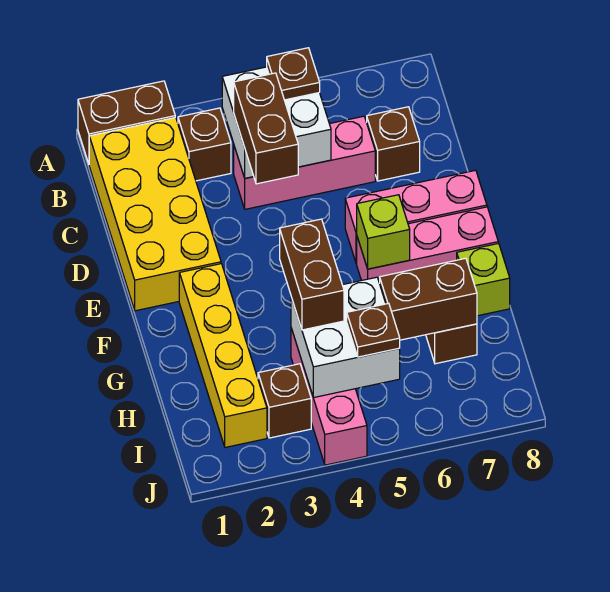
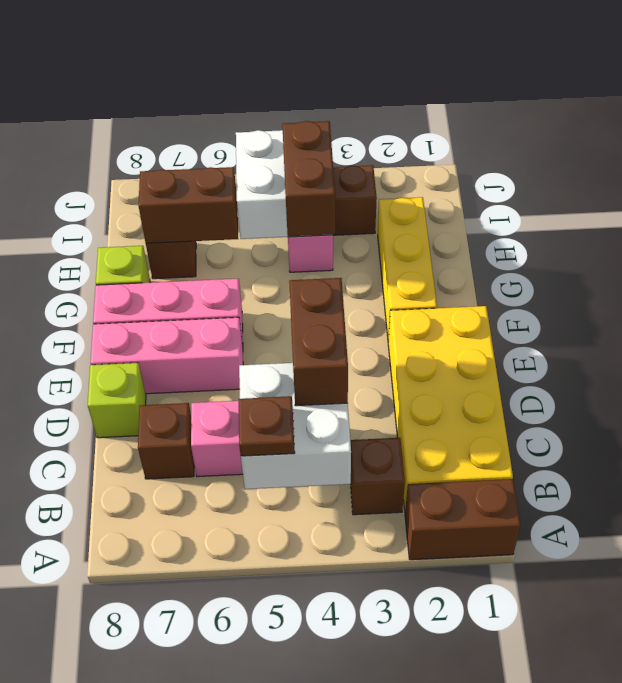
yellow 1x4 brick [179,264,267,447] -> yellow 1x3 brick [378,197,437,341]
lime 1x1 brick [357,195,410,269] -> lime 1x1 brick moved to [88,363,146,438]
brown 1x1 plate [347,303,400,357] -> none

